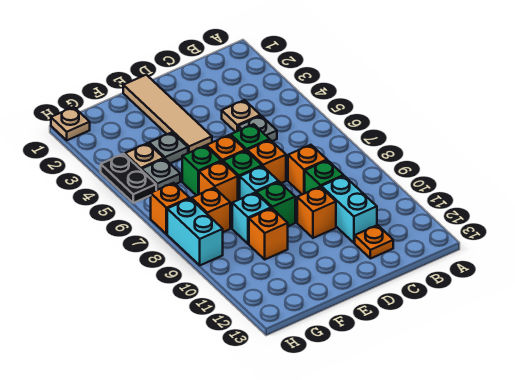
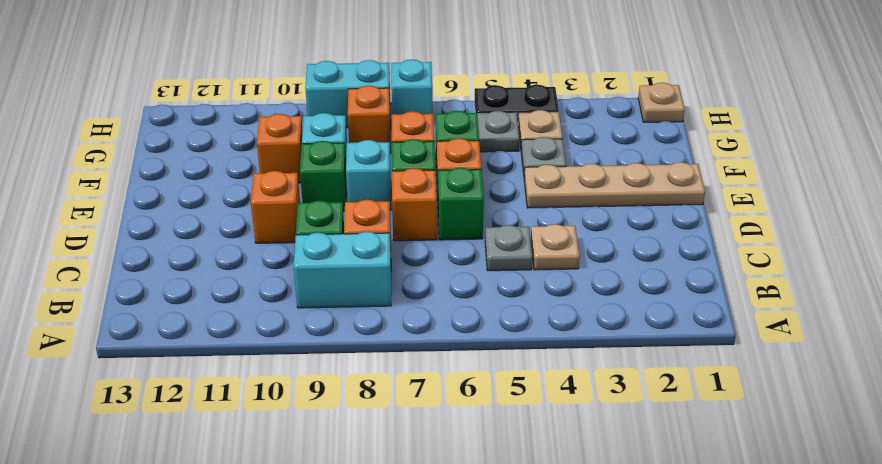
cyan 1x2 brick [321,176,377,243] -> cyan 1x2 brick moved to [294,232,391,308]
orange 1x1 plate [355,225,393,259] -> none
tan 1x4 tile [123,75,212,153] -> tan 1x4 plate [524,162,705,208]
orange 1x1 brick [151,183,190,234] -> cyan 1x1 brick [391,59,432,114]

